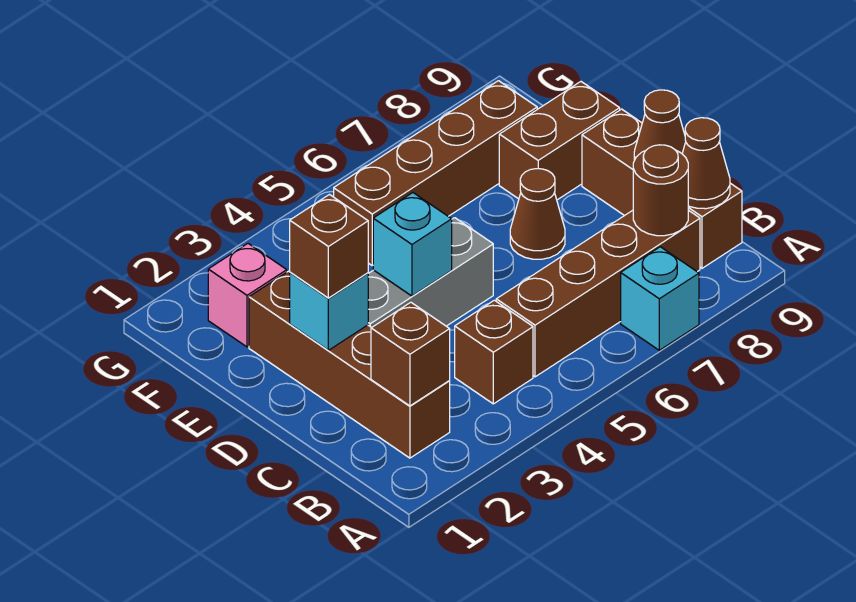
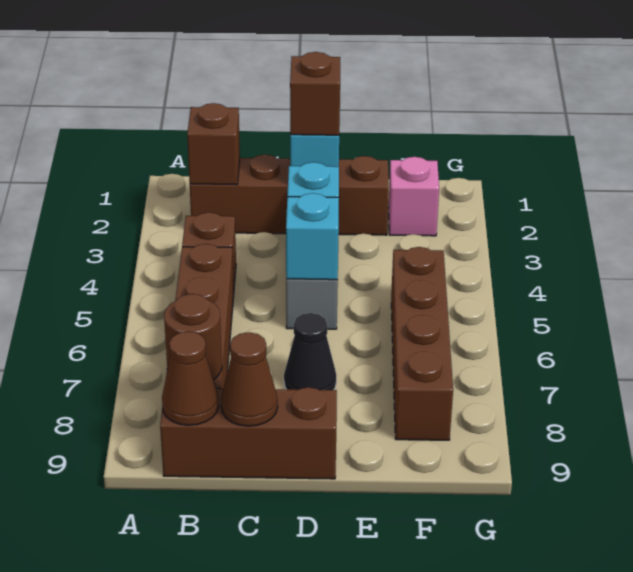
cyan 1x1 brick [621,247,699,350] -> cyan 1x1 brick moved to [286,193,339,280]
brown 1x1 cone [510,169,565,259] -> black 1x1 cone [284,313,336,390]
brown 1x2 brick [499,82,620,200] -> none

